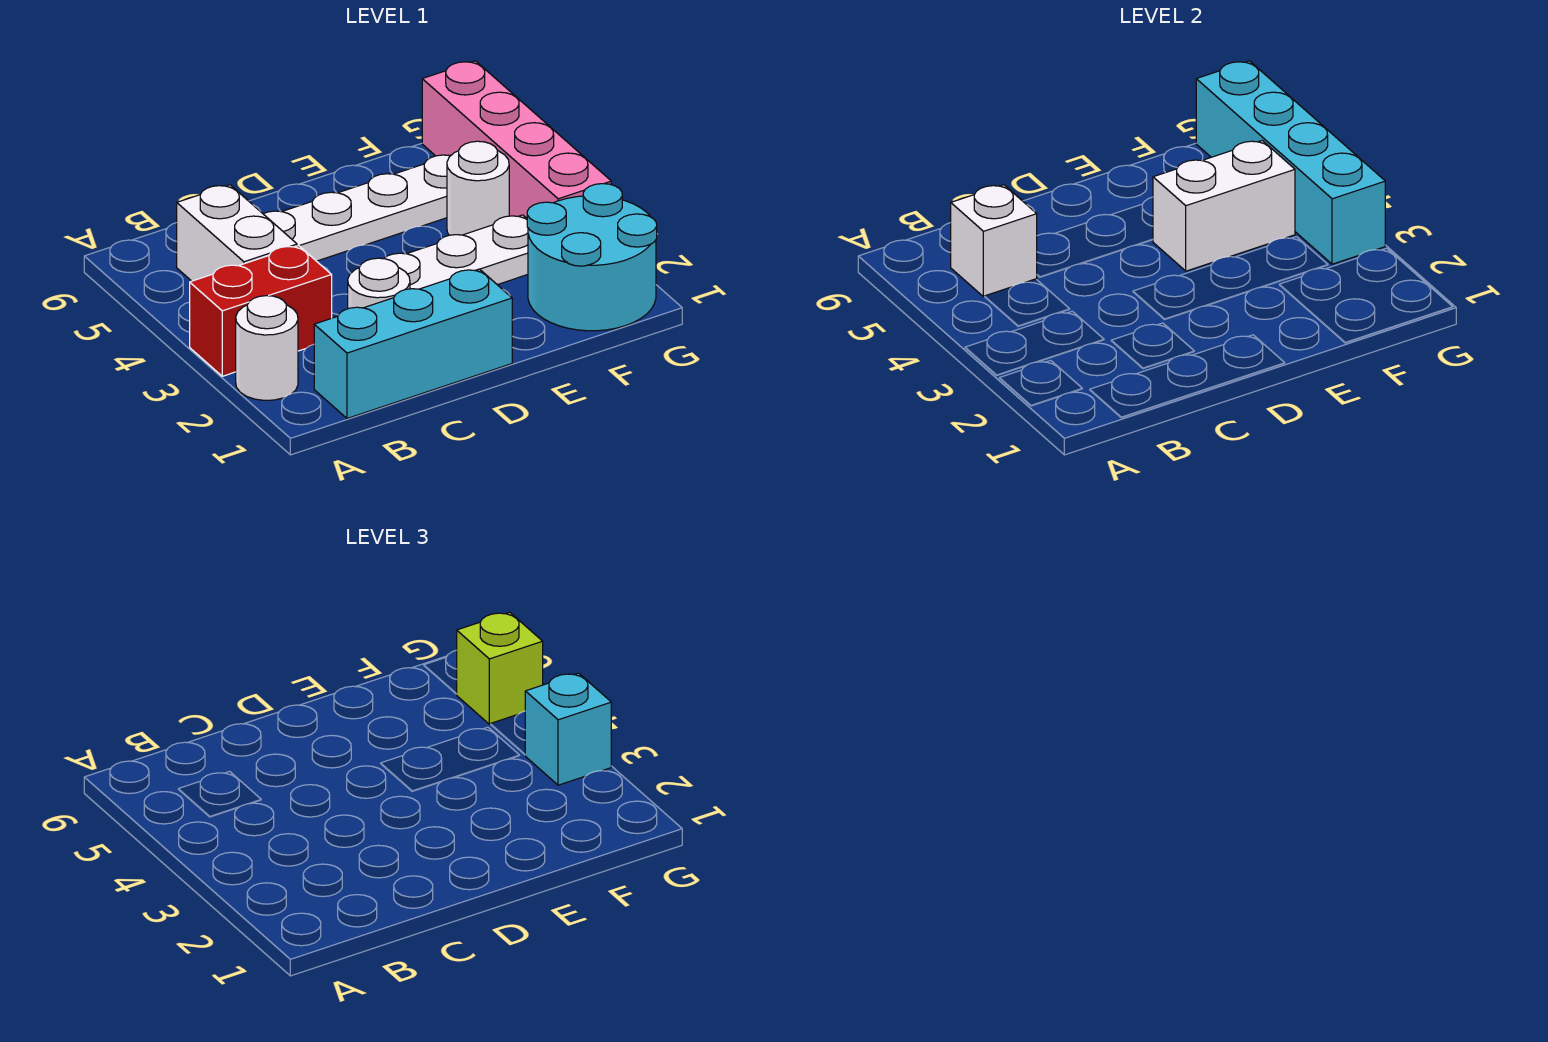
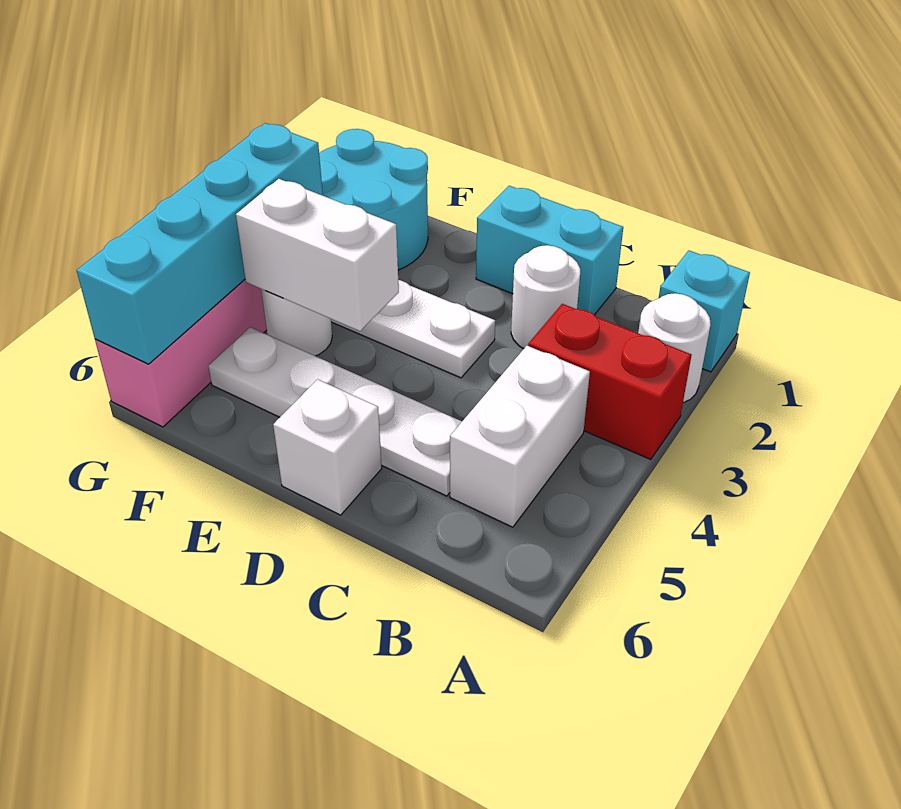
cyan 1x3 brick [314,269,512,418] -> cyan 1x2 brick [476,186,623,315]
white 1x1 brick [951,185,1037,297] -> white 1x1 brick moved to [273,379,382,515]
cyan 1x1 brick [525,673,611,785] -> cyan 1x1 brick moved to [659,250,750,372]
lime 1x1 brick [457,612,543,724] -> none

